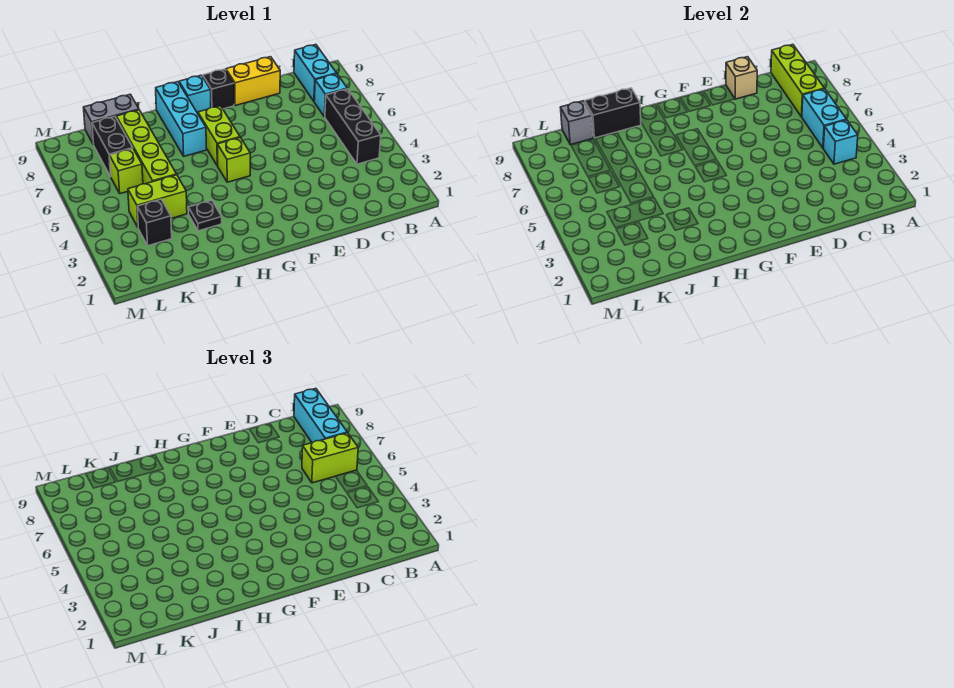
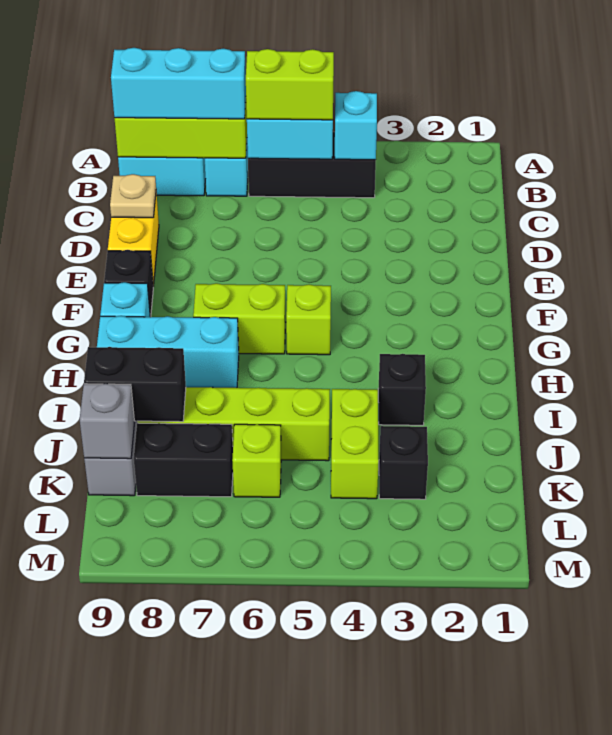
lime 1x2 brick [302,433,358,483] -> lime 1x2 brick turned to [246,49,334,120]
tan 1x1 brick [726,57,757,99] -> tan 1x1 plate [110,174,156,218]
black 1x1 plate [188,200,222,231] -> black 1x1 brick [378,354,426,425]
black 1x2 brick [585,88,641,138] -> black 1x2 brick turned to [84,347,186,422]

